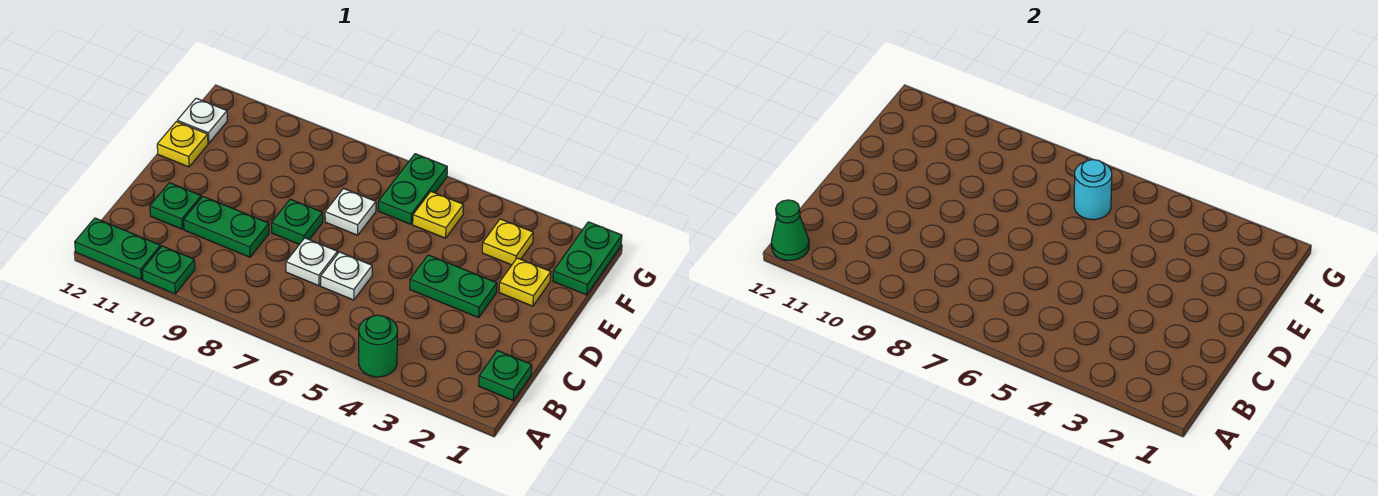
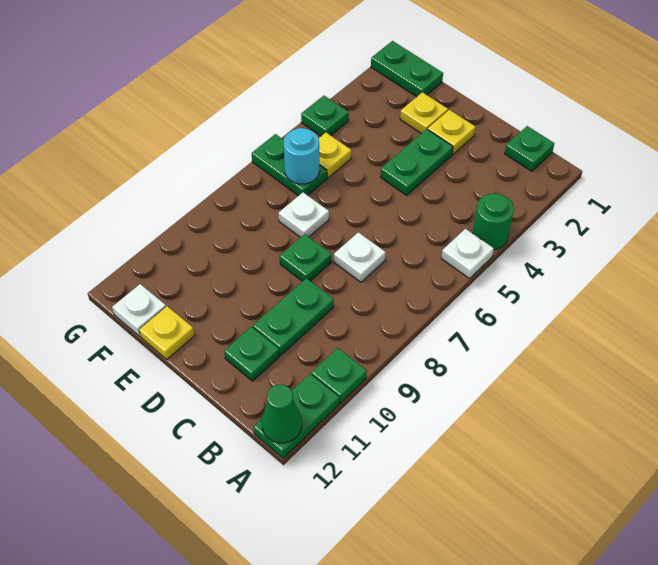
white 1x1 plate [321,252,372,300] -> white 1x1 plate moved to [441,229,494,279]
yellow 1x1 plate [482,219,533,265] -> yellow 1x1 plate moved to [428,110,476,154]
none -> green 1x1 plate [301,96,349,136]

